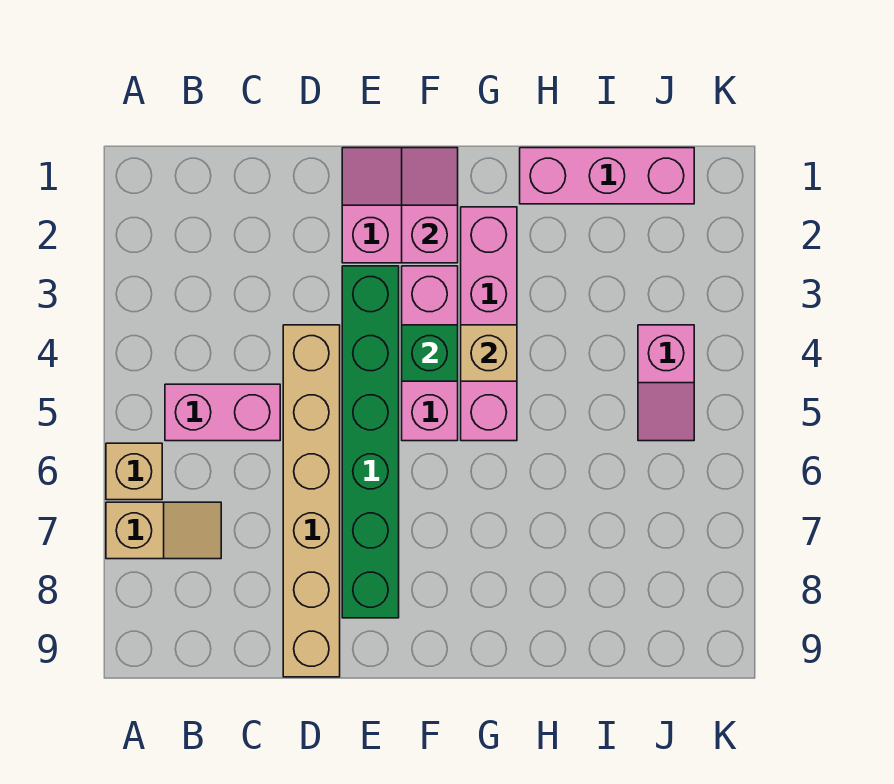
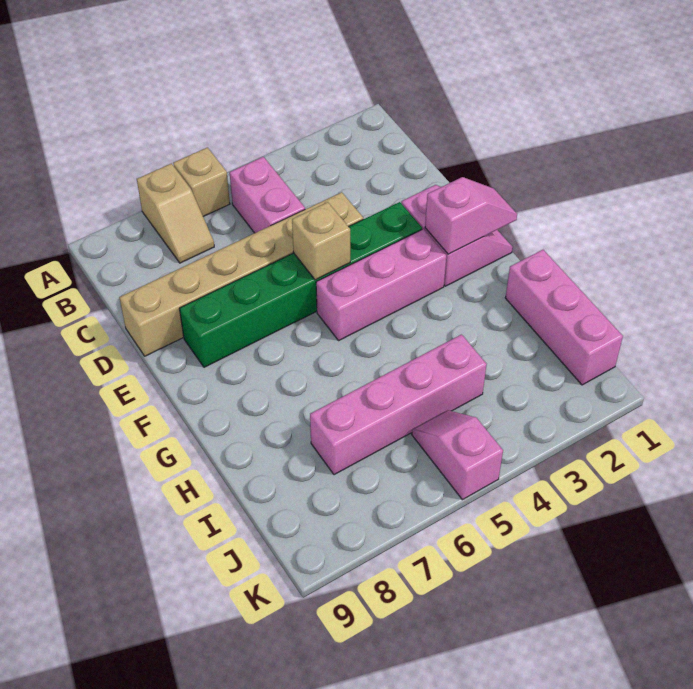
green 1x1 brick [402,325,458,381] -> none
pink 1x4 brick [461,207,517,441] -> pink 1x4 brick moved to [310,334,487,475]
tan 1x1 brick [461,325,517,381] -> tan 1x1 brick moved to [292,202,350,280]
pink 1x2 slope [638,325,694,441] -> pink 1x2 slope turned to [412,410,503,500]

